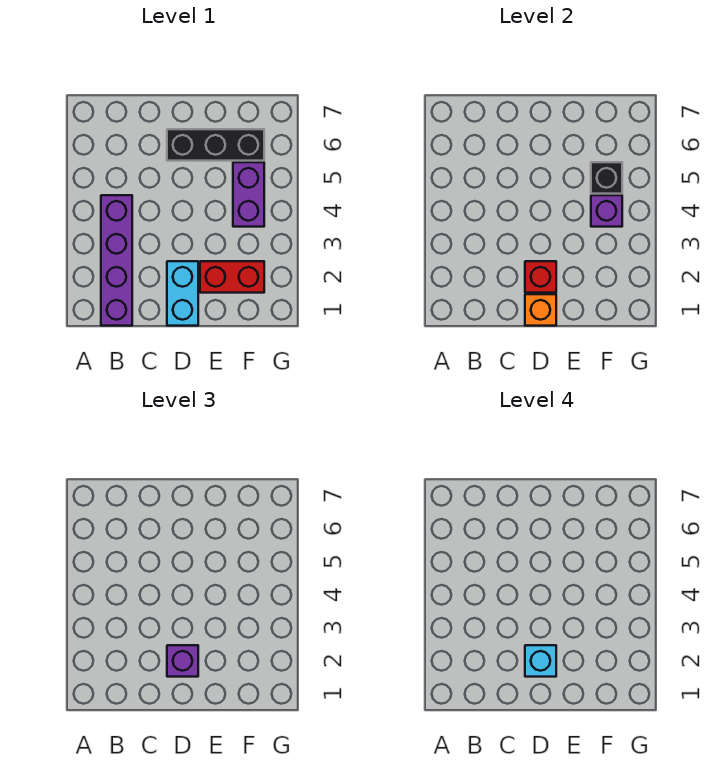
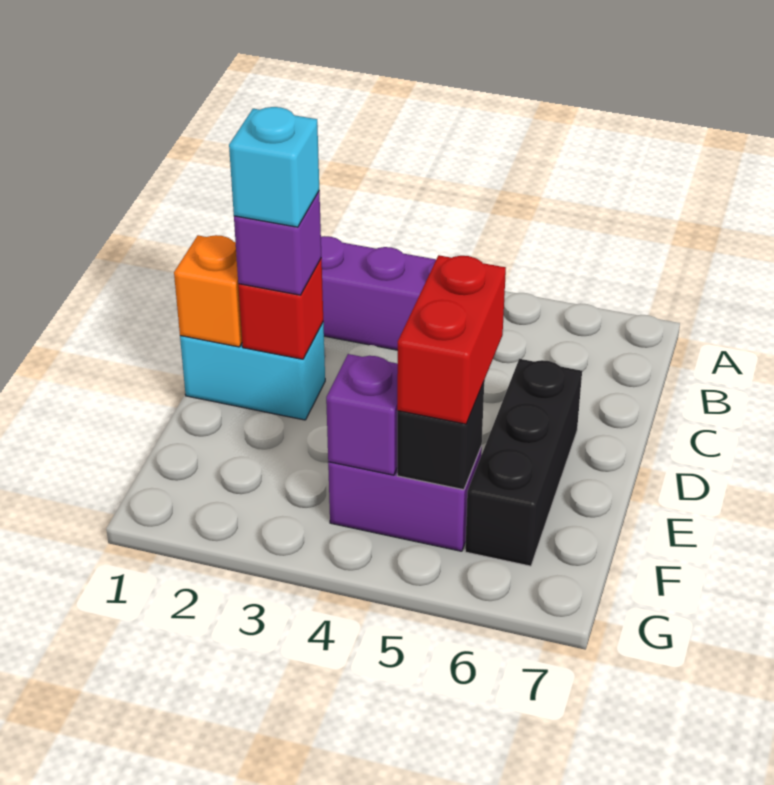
red 1x2 brick [200,261,264,293] -> red 1x2 brick moved to [397,255,506,424]

